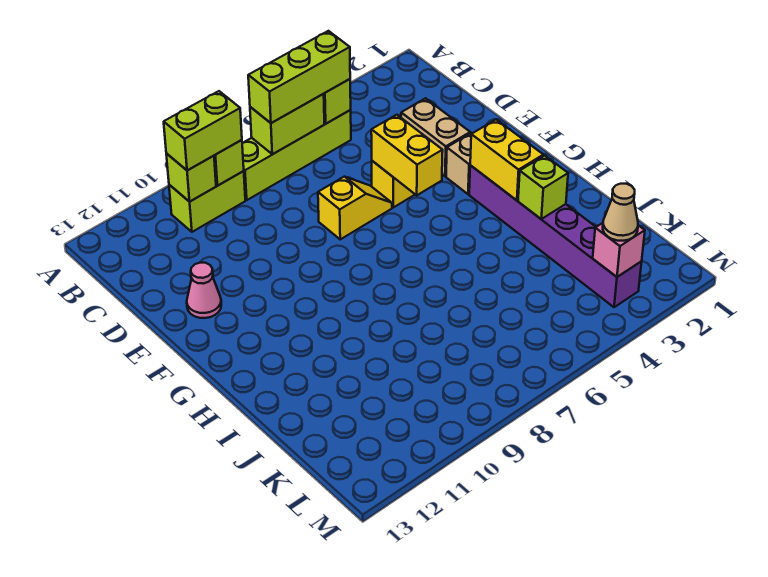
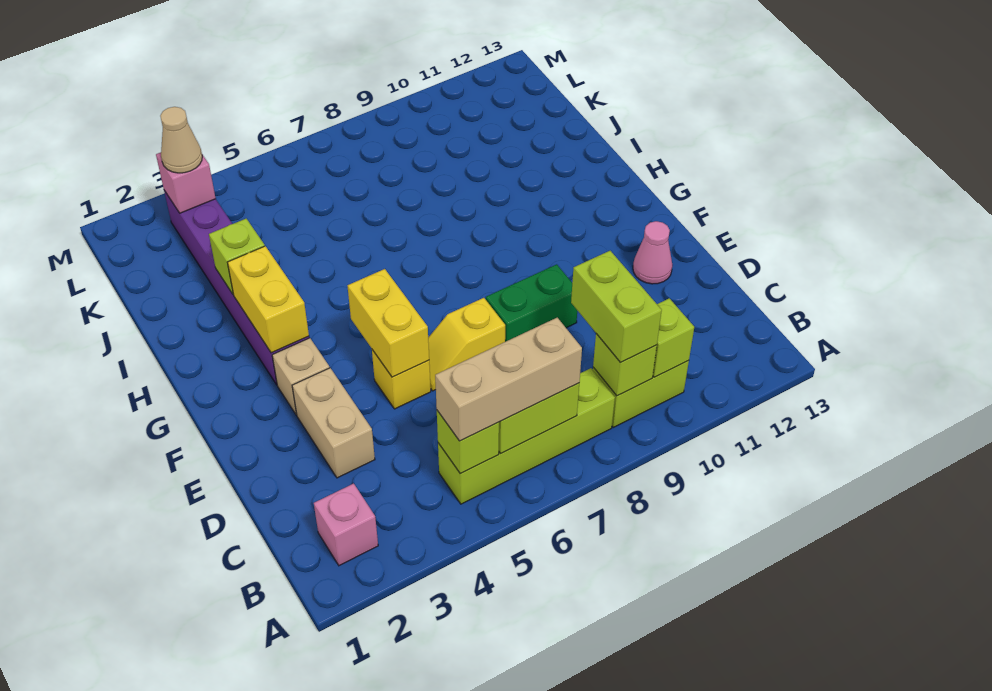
none -> pink 1x1 brick [314,483,378,566]
lime 1x3 brick [248,31,350,123] -> tan 1x3 brick [435,318,582,441]
lime 1x2 brick [164,91,242,170] -> lime 1x2 brick turned to [571,251,662,363]
none -> green 1x2 brick [486,264,577,342]

